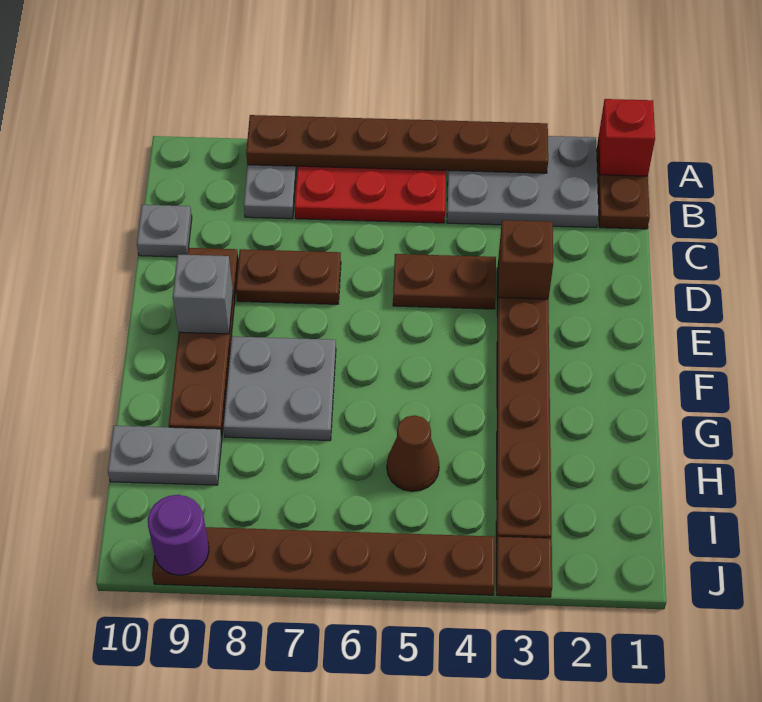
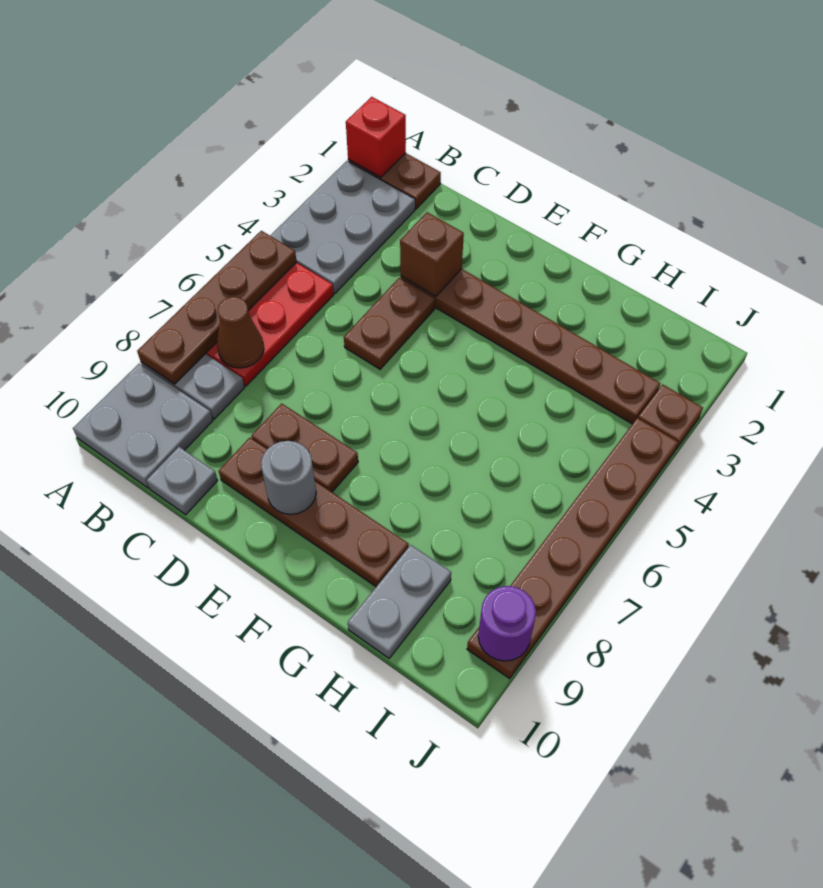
brown 1x6 plate [246,115,548,173] -> brown 1x4 plate [137,231,297,384]
brown 1x2 plate [236,249,341,304] -> brown 1x2 plate turned to [251,403,358,492]
grey 1x1 brick [173,255,233,334] -> grey 1x1 round brick [261,441,316,514]
grey 2x2 plate [223,337,336,441] -> grey 2x2 plate moved to [73,364,213,488]
brown 1x1 cone [387,415,439,491] -> brown 1x1 cone moved to [217,297,264,368]

